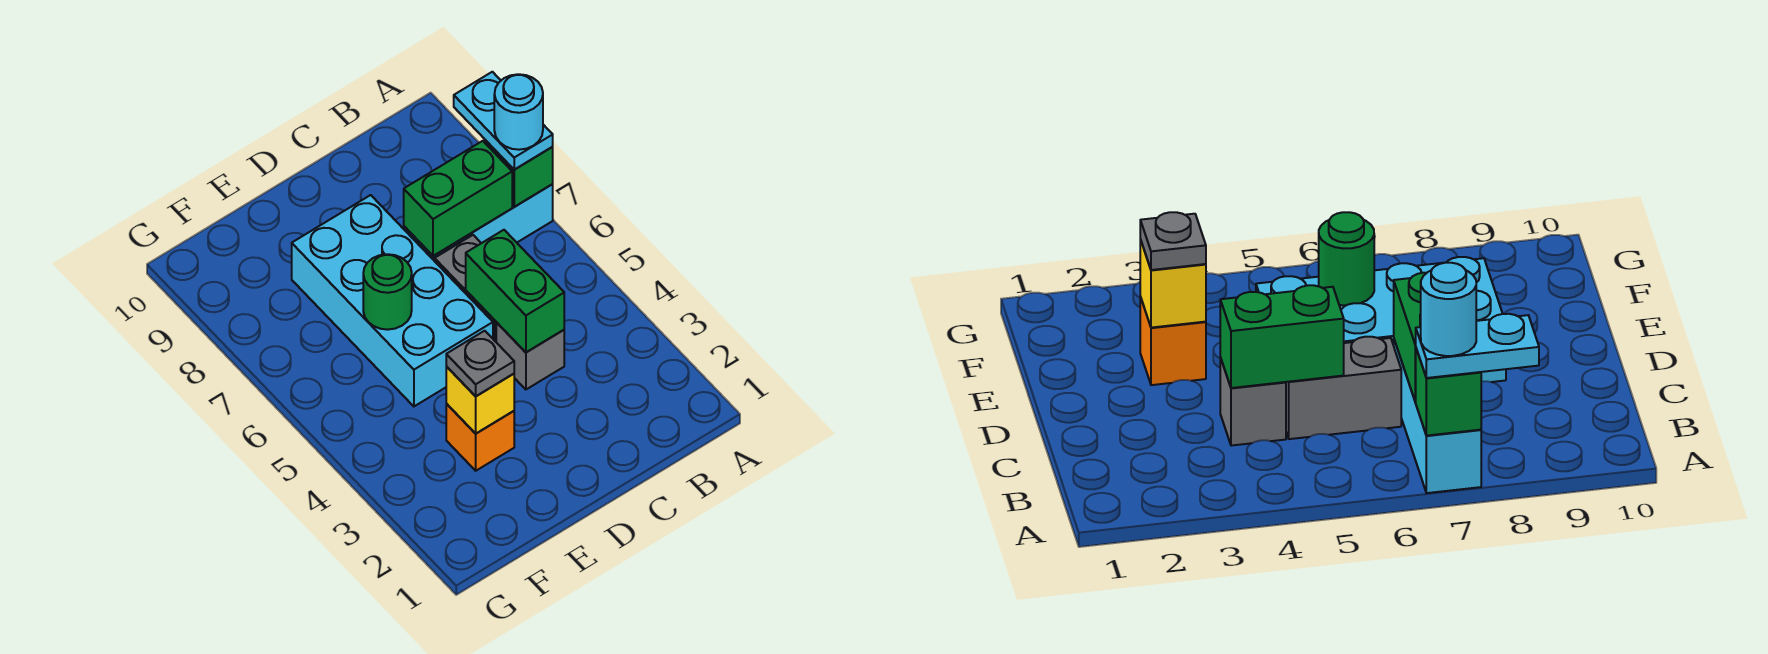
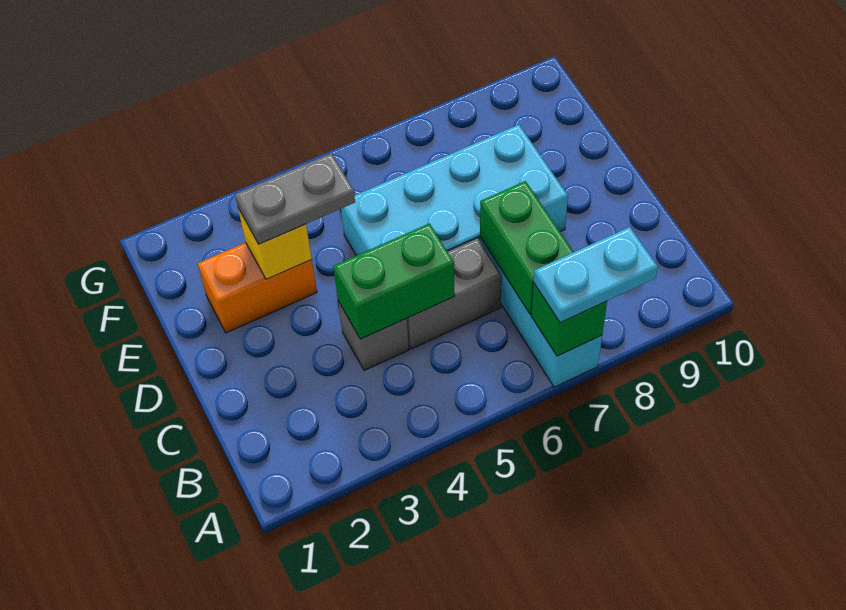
cyan 1x1 round brick [494,74,543,150] -> none
orange 1x1 brick [446,404,514,471] -> orange 1x2 brick [198,243,317,333]
grey 1x1 plate [446,331,514,396] -> grey 1x2 plate [235,153,355,244]
green 1x1 round brick [363,254,412,330] -> none

